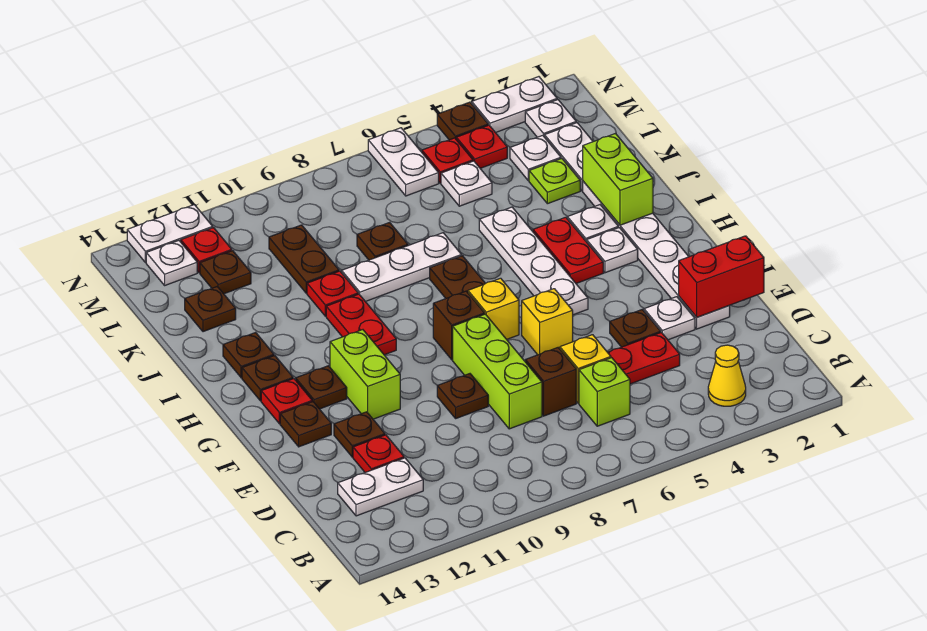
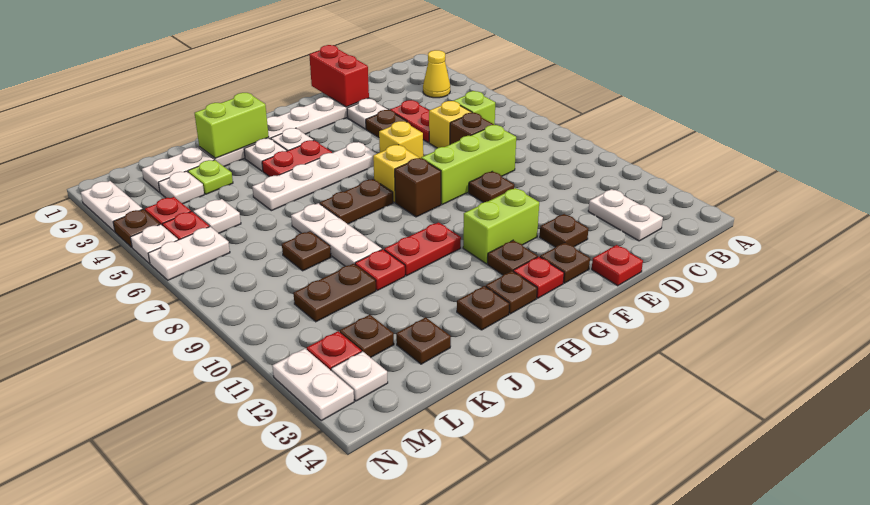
red 1x1 plate [353,435,404,473] -> red 1x1 plate moved to [592,245,643,286]
white 1x1 plate [525,100,576,137] -> white 1x1 plate moved to [130,224,178,263]

